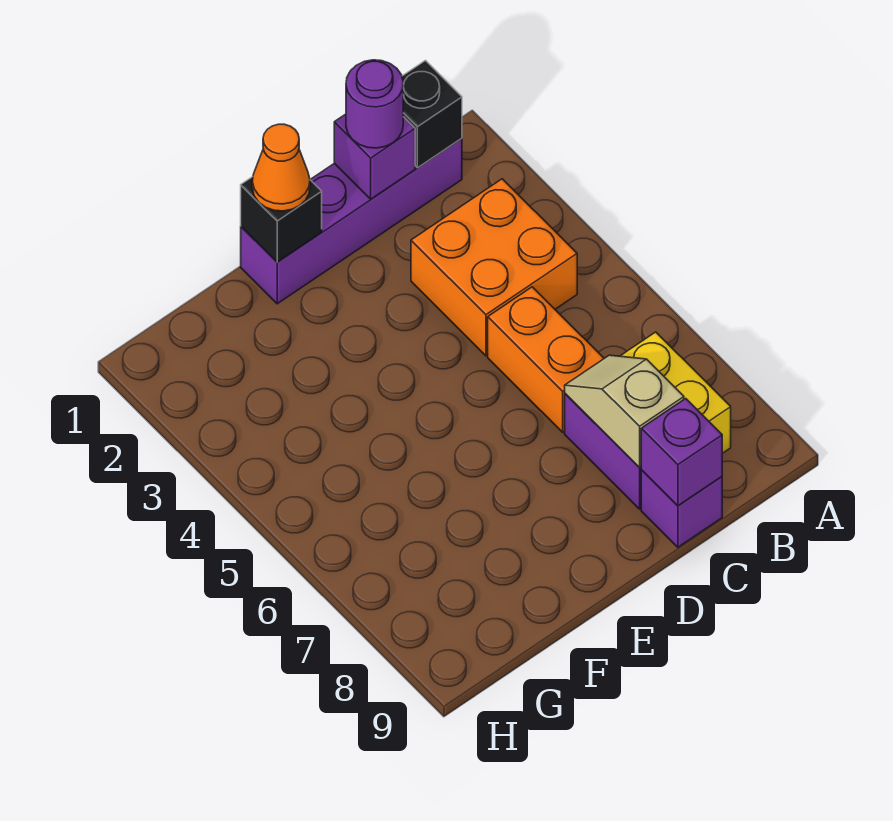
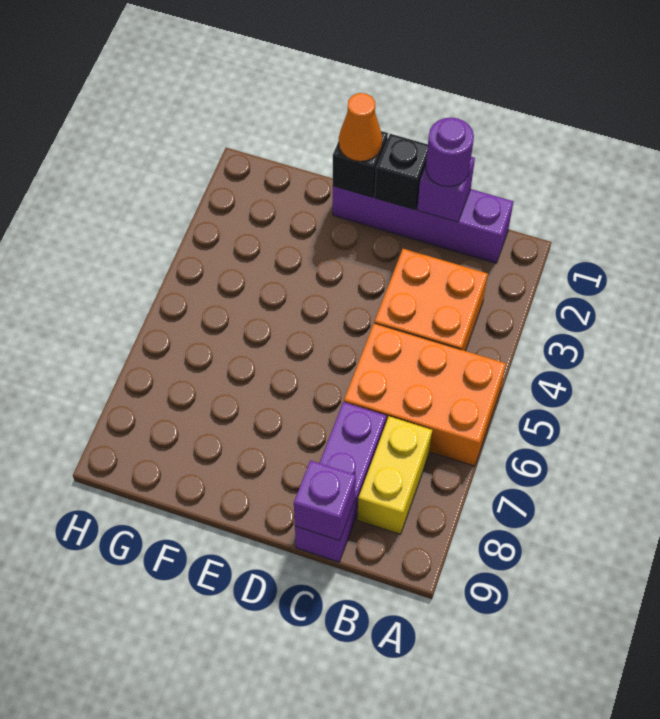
black 1x1 brick [402,61,462,168] -> black 1x1 brick moved to [375,134,428,210]
orange 1x2 brick [488,287,604,432] -> orange 2x3 brick [344,323,506,466]
tan 1x2 slope [565,355,684,467] -> none

